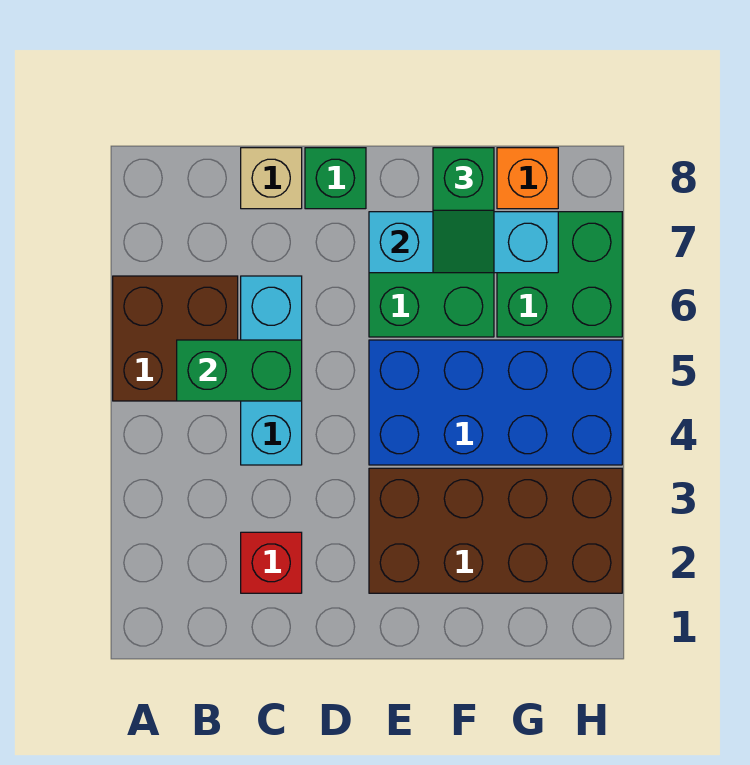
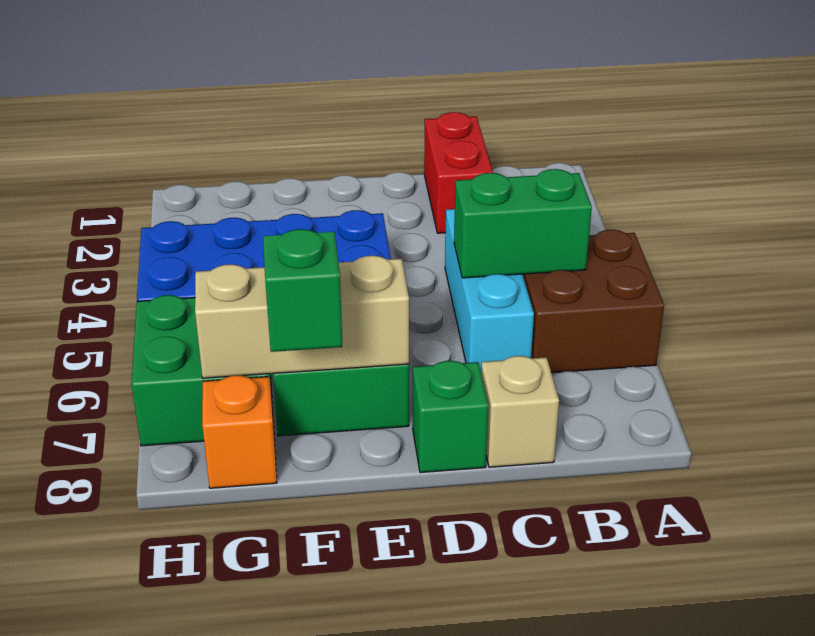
red 1x1 brick [241,532,302,593] -> red 1x2 brick [424,112,493,233]
brown 2x4 brick [369,468,622,593] -> none
cyan 1x3 brick [369,212,558,273] -> tan 1x3 brick [195,256,409,378]

